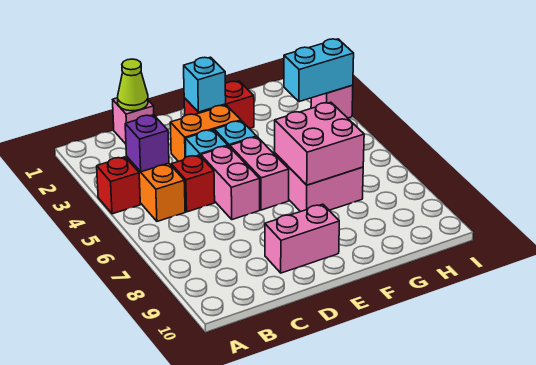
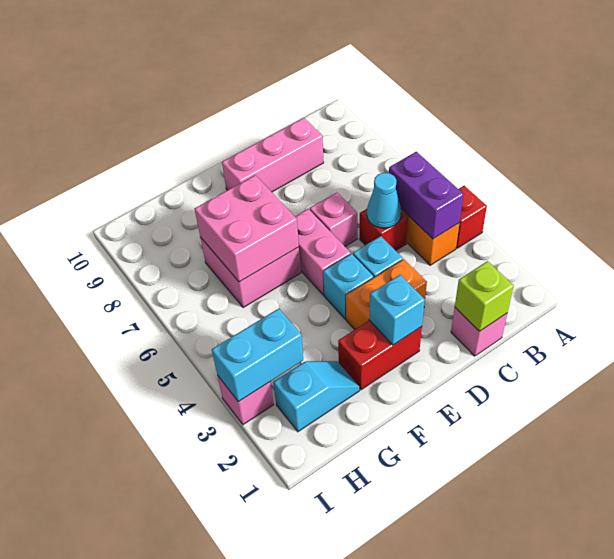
purple 1x1 brick [125,115,169,172] -> purple 1x2 brick [389,152,463,239]
lime 1x1 cone [118,59,148,111] -> lime 1x1 brick [455,261,514,331]
none -> cyan 1x1 cone [367,173,401,228]
pink 1x2 brick [201,146,260,220] -> pink 1x1 brick [310,192,357,246]
pink 1x2 brick [265,204,339,273] -> pink 1x3 brick [222,118,324,192]
none -> cyan 1x2 slope [273,361,359,432]

